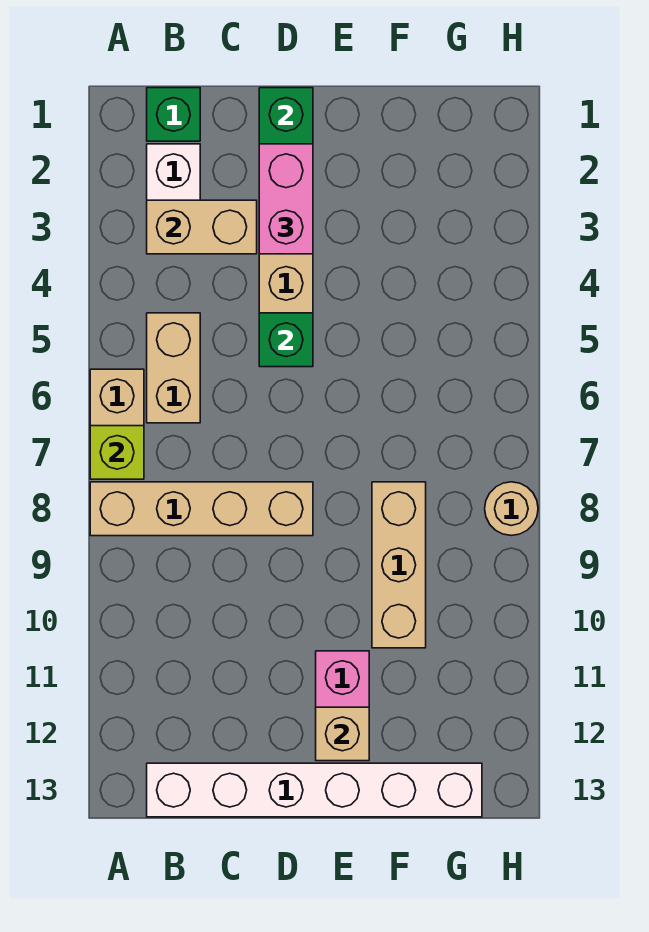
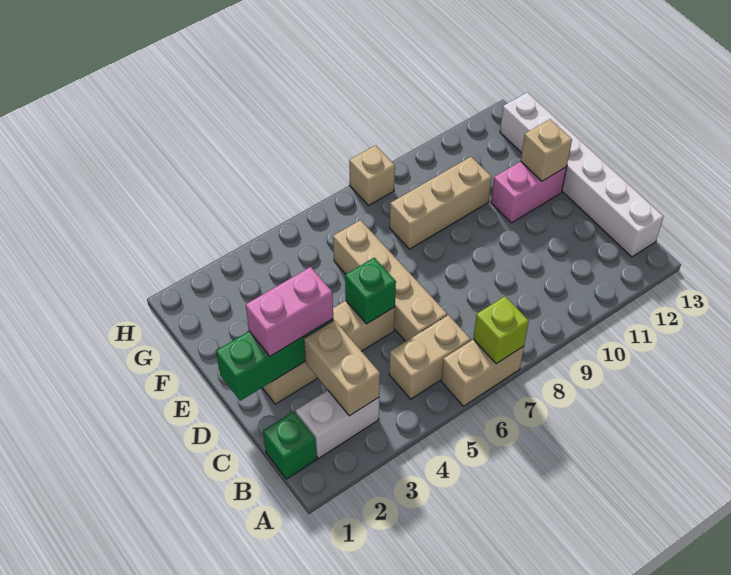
tan 1x4 brick [90,482,313,536] -> tan 1x4 brick moved to [333,220,447,341]
tan 1x1 round brick [485,482,538,535] -> tan 1x1 brick [349,145,395,205]

